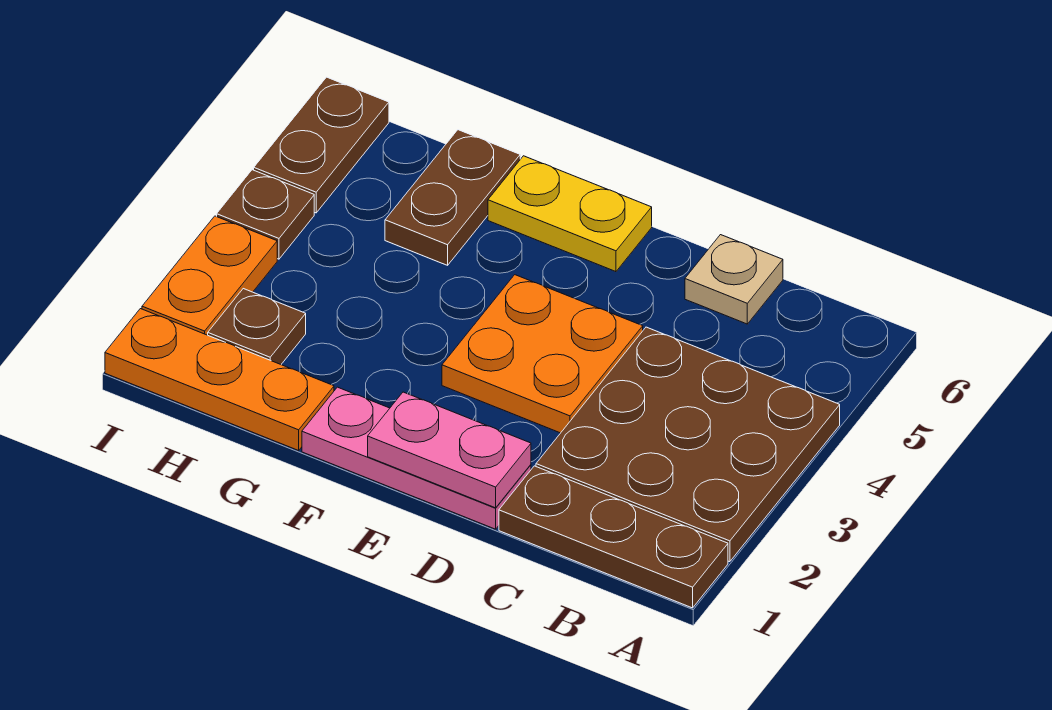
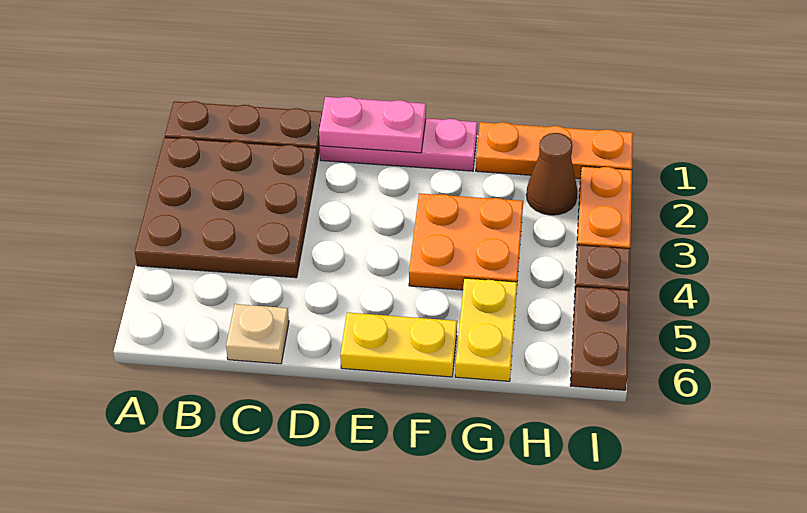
orange 2x2 plate [442,275,643,433] -> orange 2x2 plate moved to [409,193,523,290]
brown 1x2 plate [385,130,520,265] -> yellow 1x2 plate [455,278,517,381]
brown 1x1 plate [208,289,306,364] -> brown 1x1 cone [526,133,577,215]

